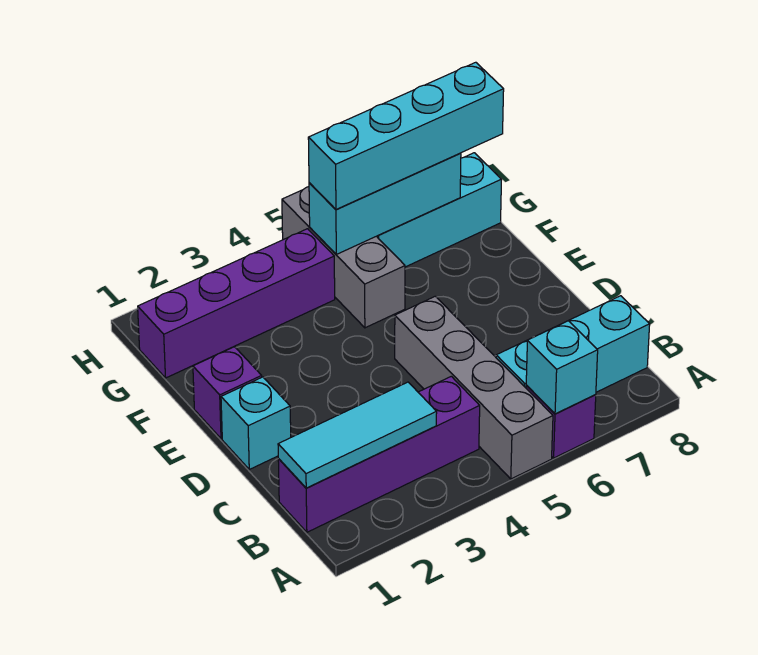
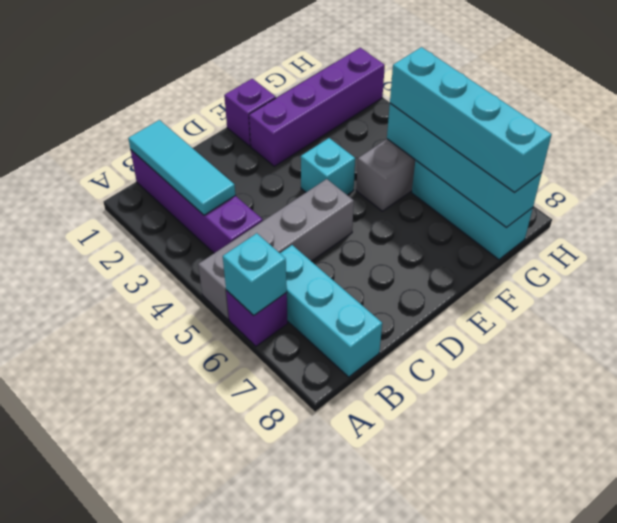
cyan 1x1 brick [221,377,291,469] -> cyan 1x1 brick moved to [301,138,355,195]
purple 1x4 brick [138,229,335,378] -> purple 1x4 brick turned to [249,48,385,166]
cyan 1x3 brick [309,153,461,254] -> cyan 1x4 brick [387,103,542,228]

